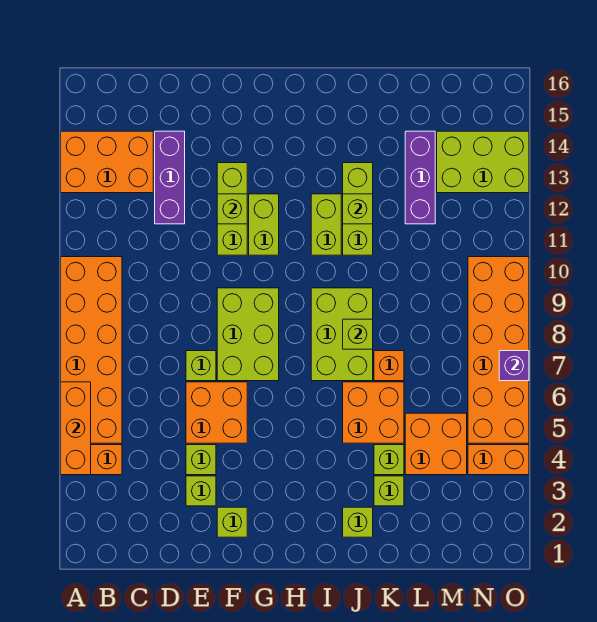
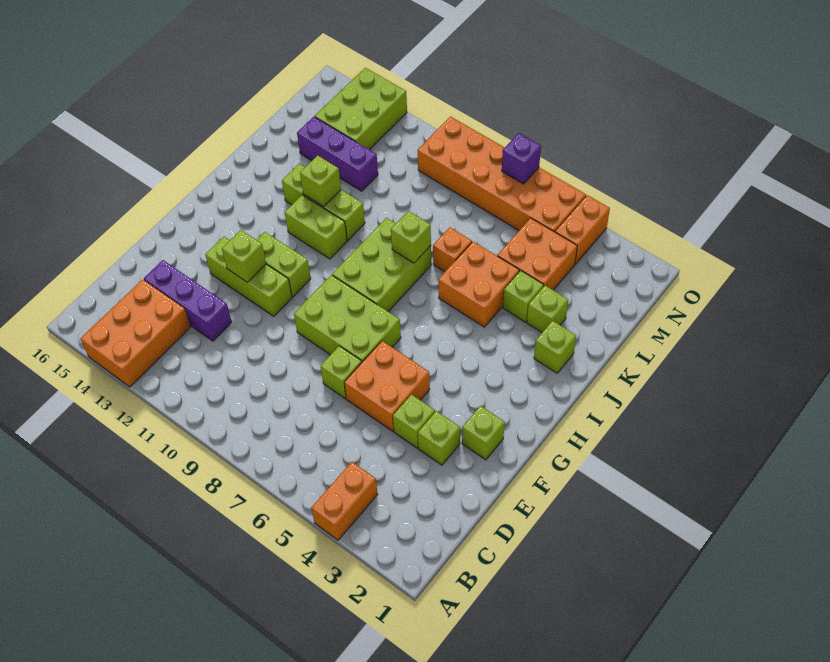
orange 1x3 brick [61,382,91,475] -> none
orange 2x6 brick [61,257,122,443] -> none
lime 2x3 brick [311,288,373,381] -> lime 2x3 brick turned to [332,218,431,311]

